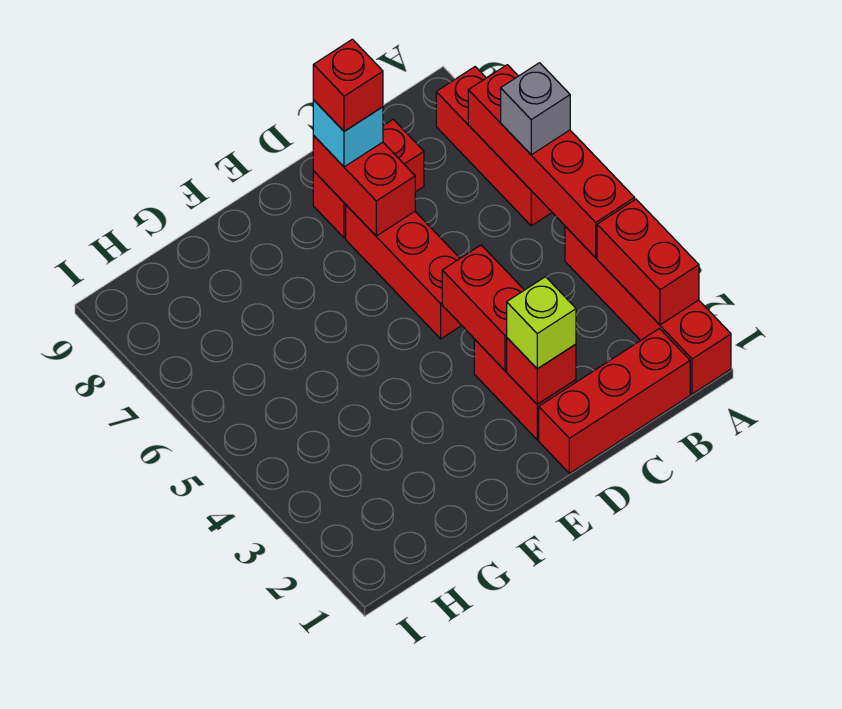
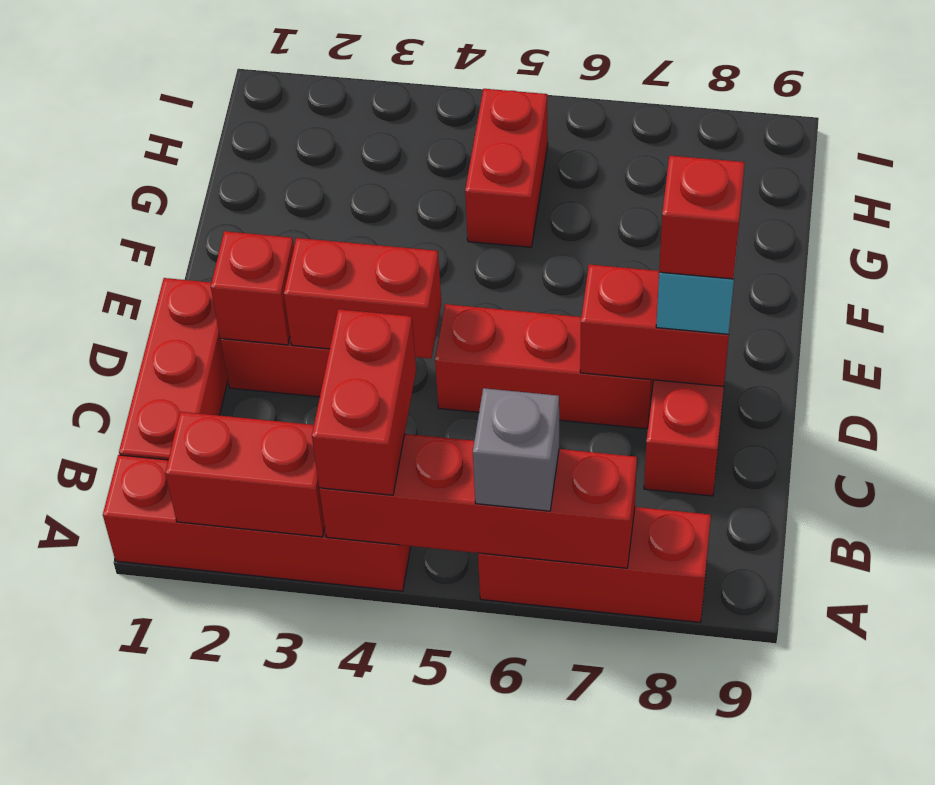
none -> red 1x2 brick [312,309,416,495]
lime 1x1 brick [507,277,576,369] -> none
none -> red 1x2 brick [465,89,548,247]

